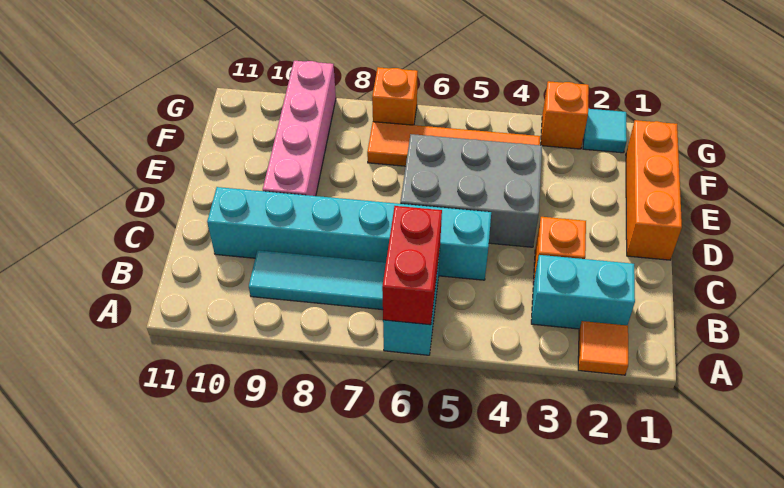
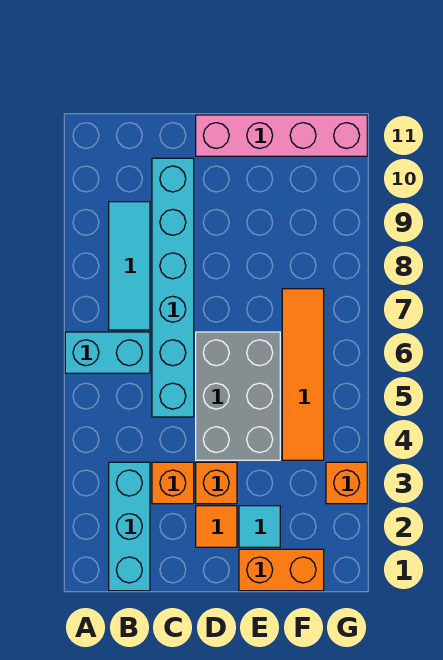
orange 1x1 tile [578,321,628,375] -> orange 1x1 tile moved to [196,506,237,547]
red 1x2 brick [382,206,442,325] -> none
cyan 1x2 brick [531,255,635,329] -> cyan 1x3 brick [109,462,150,591]
orange 1x3 brick [626,120,682,260] -> orange 1x2 brick [239,549,324,591]
pink 1x4 brick [263,61,336,196] -> pink 1x4 brick moved to [196,115,367,156]
cyan 1x1 tile [583,109,627,153] -> cyan 1x1 tile moved to [239,506,280,547]
orange 1x1 brick [372,67,418,125] -> orange 1x1 brick moved to [196,462,237,504]

